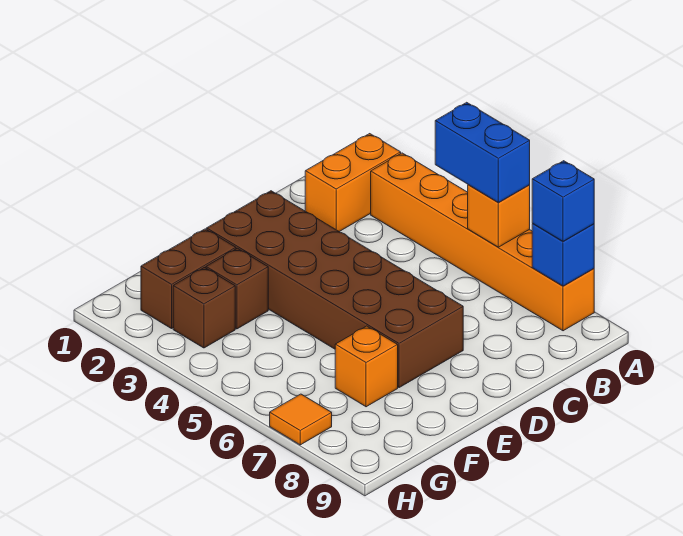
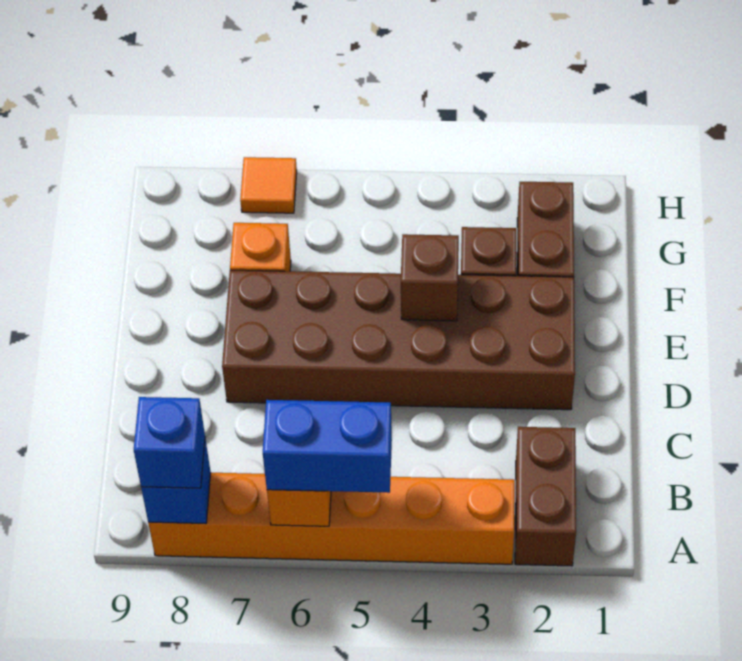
orange 1x2 brick [305,134,401,232] -> brown 1x2 brick [515,427,576,566]
brown 1x1 brick [173,268,235,348] -> brown 1x1 brick moved to [401,234,459,321]

